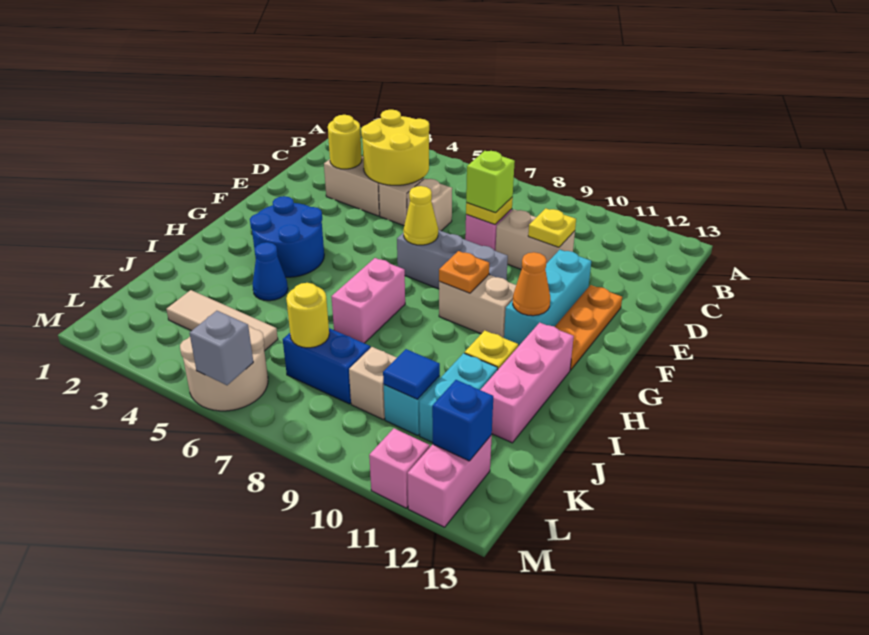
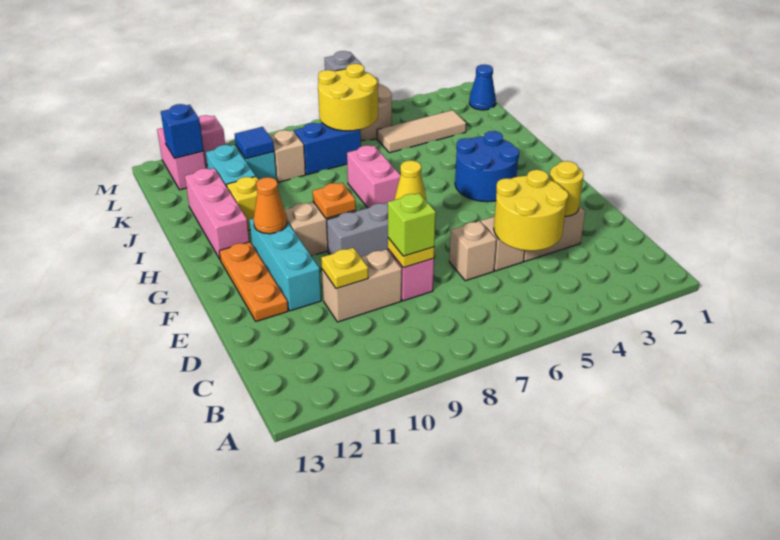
blue 1x1 cone [253,242,288,301] -> blue 1x1 cone moved to [469,64,496,110]
yellow 1x1 round brick [286,283,329,348] -> yellow 2x2 round brick [318,64,378,131]

